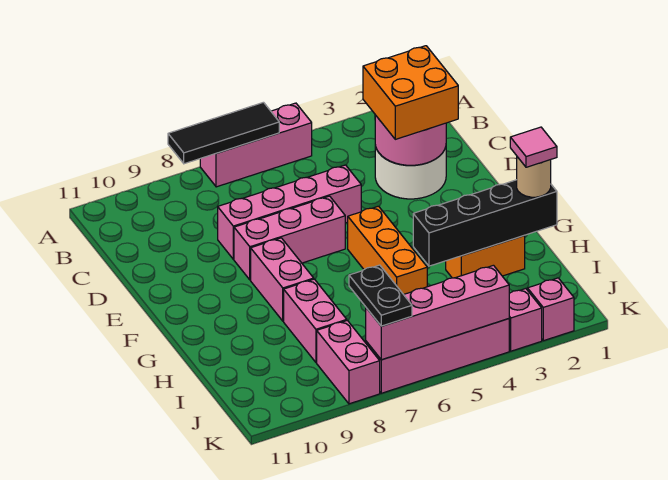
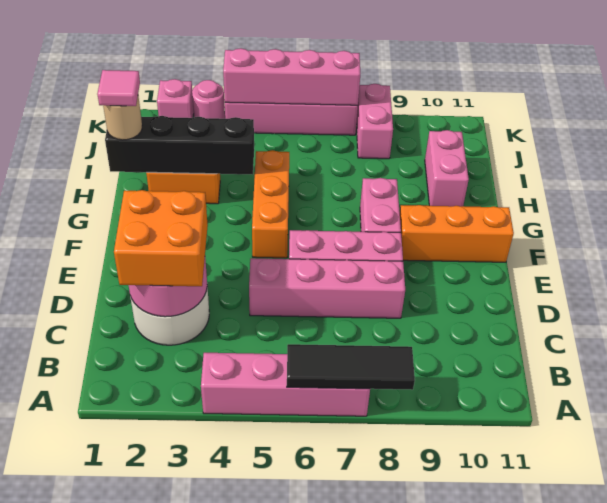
pink 1x3 brick [200,103,312,187] -> pink 1x4 brick [201,353,370,416]
none -> orange 1x3 brick [400,205,514,262]
pink 1x2 brick [284,279,347,362] -> pink 1x2 brick moved to [425,130,469,206]
black 1x2 plate [349,265,412,326] -> none
pink 1x1 brick [509,289,542,351] -> pink 1x1 round brick [192,80,225,119]

